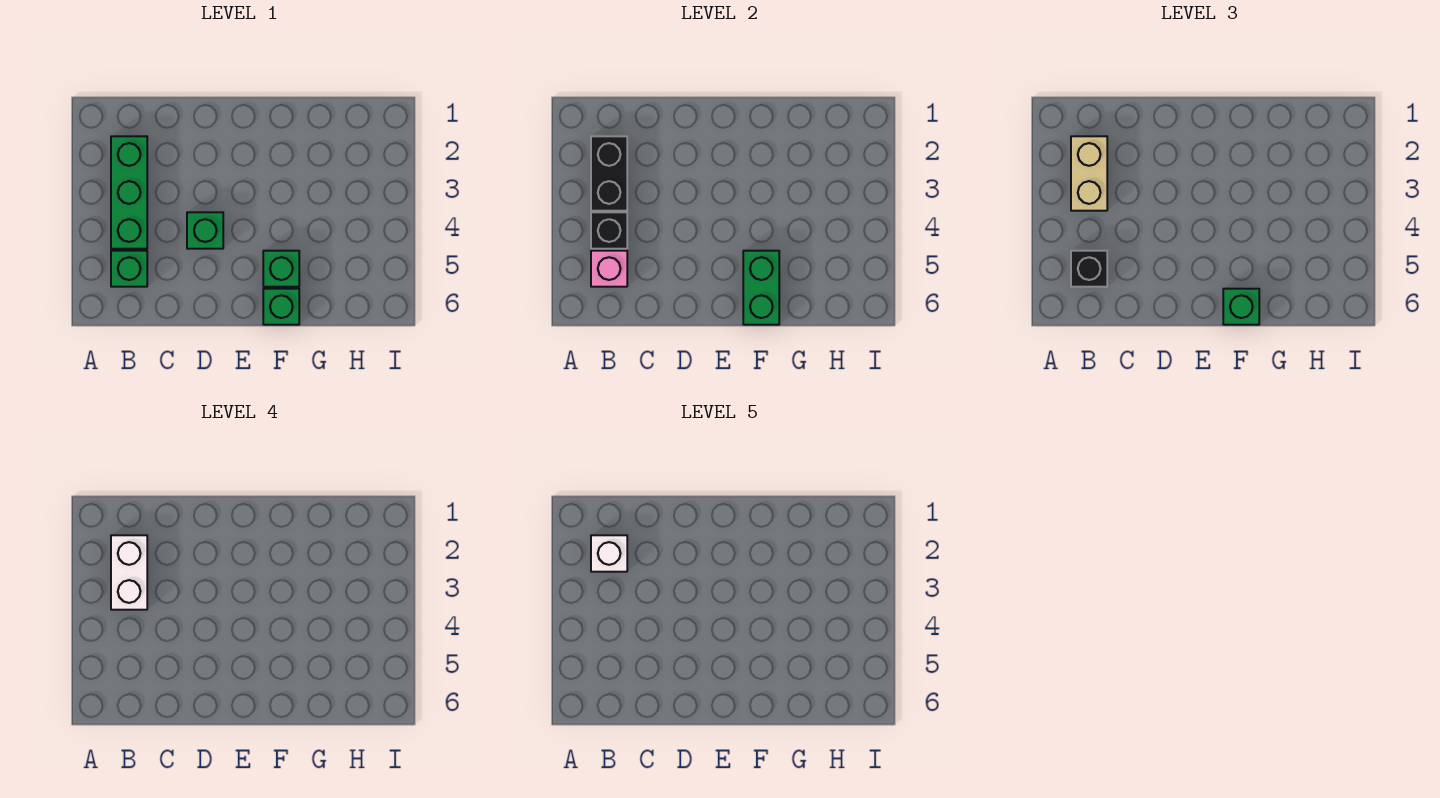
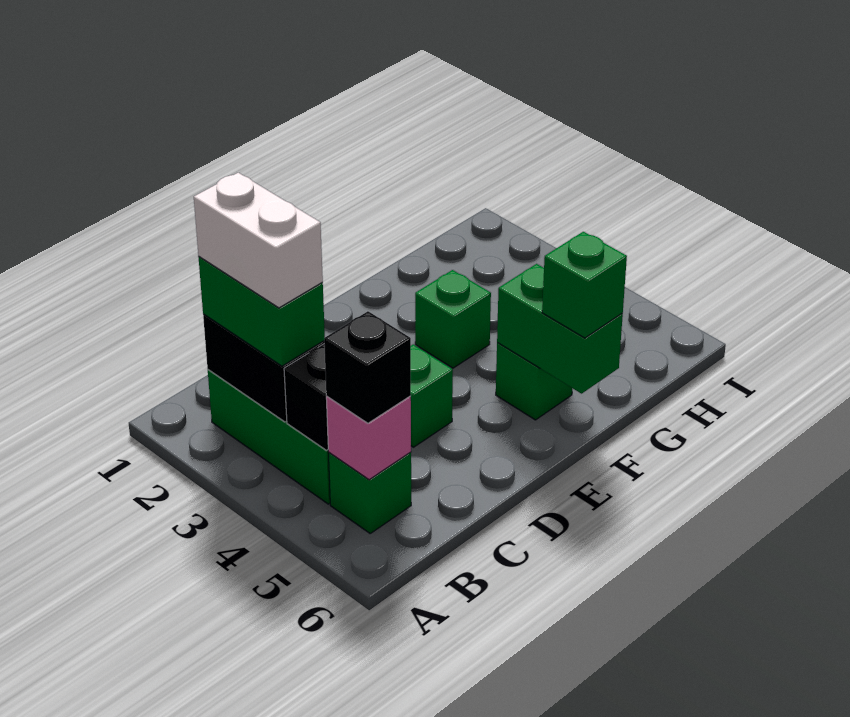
tan 1x2 brick [1071,136,1107,211] -> green 1x2 brick [199,257,325,366]
white 1x1 brick [591,535,627,572] -> none
green 1x1 brick [263,289,299,325] -> green 1x1 brick moved to [415,270,491,368]

